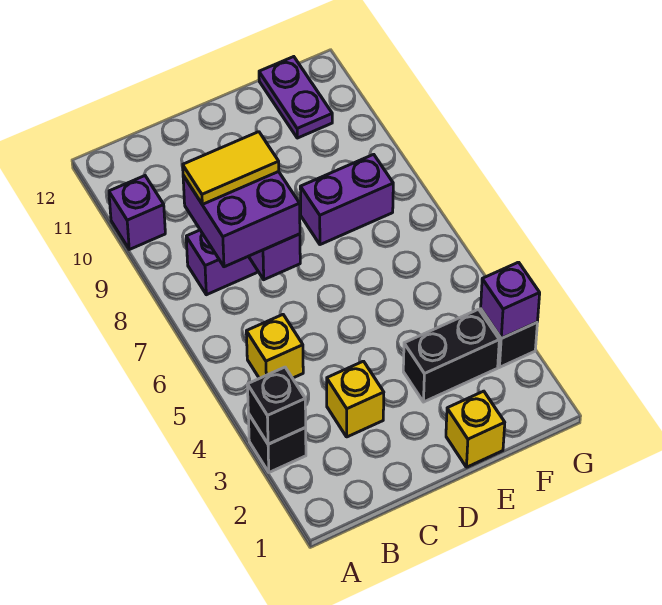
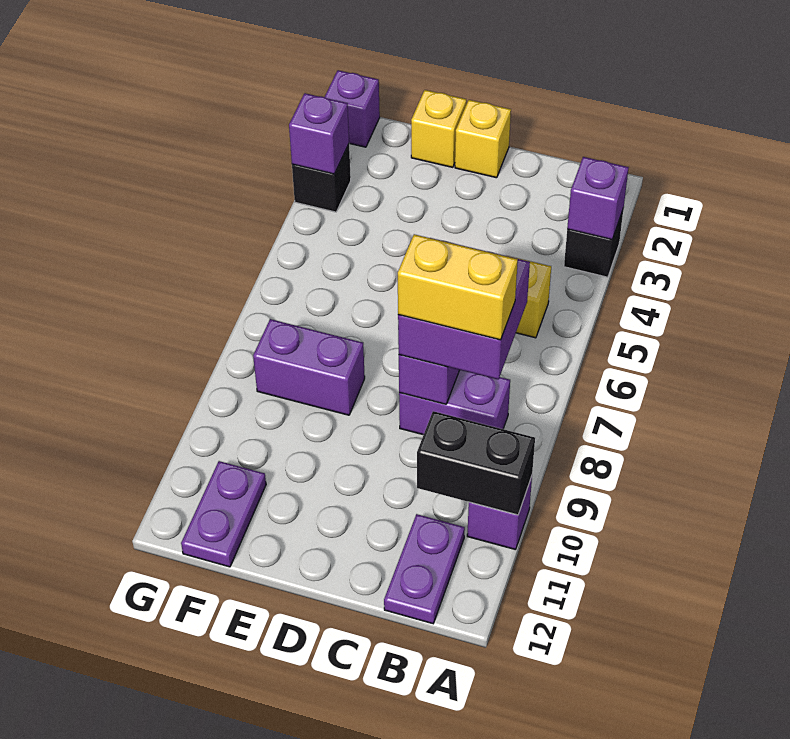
black 1x1 brick [247,367,306,444] -> purple 1x1 brick [567,157,629,239]
yellow 1x2 tile [183,132,279,204] -> yellow 1x2 brick [398,234,518,340]
none -> purple 1x2 plate [384,514,465,624]
yellow 1x1 brick [327,361,384,437] -> yellow 1x1 brick moved to [455,100,511,178]
black 1x2 brick [403,309,499,402] -> black 1x2 brick moved to [417,411,535,515]
none -> purple 1x1 brick [325,70,380,147]

